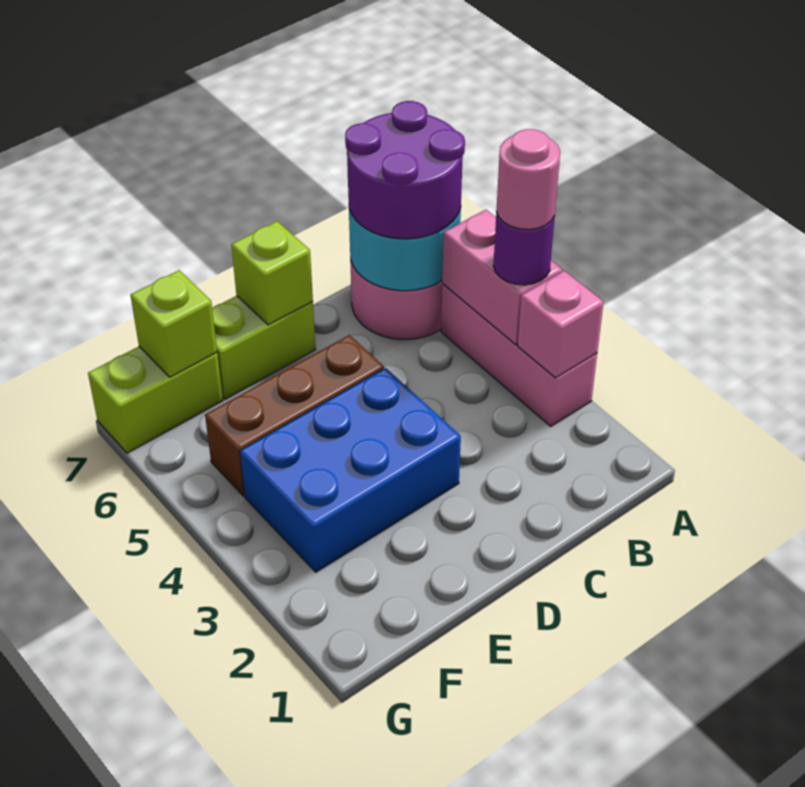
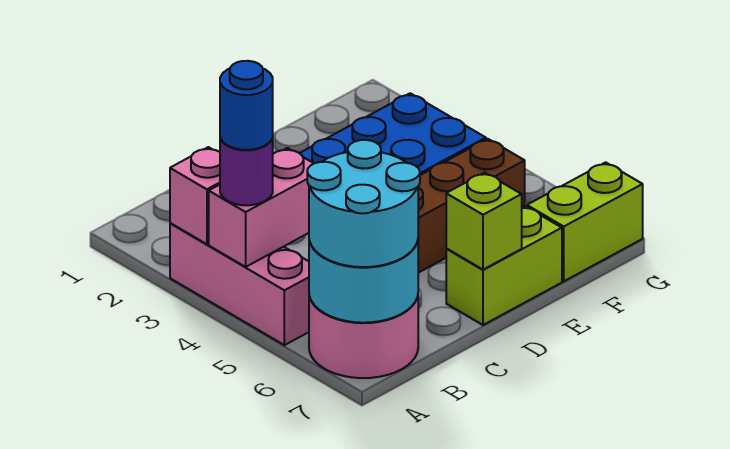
pink 1x2 brick [442,210,562,344] -> pink 1x2 brick turned to [209,148,314,267]
pink 1x1 round brick [496,129,560,230] -> blue 1x1 round brick [220,61,273,150]
purple 2x2 round brick [345,101,465,239] -> cyan 2x2 round brick [307,140,420,267]
lime 1x1 brick [131,270,217,377] -> none

